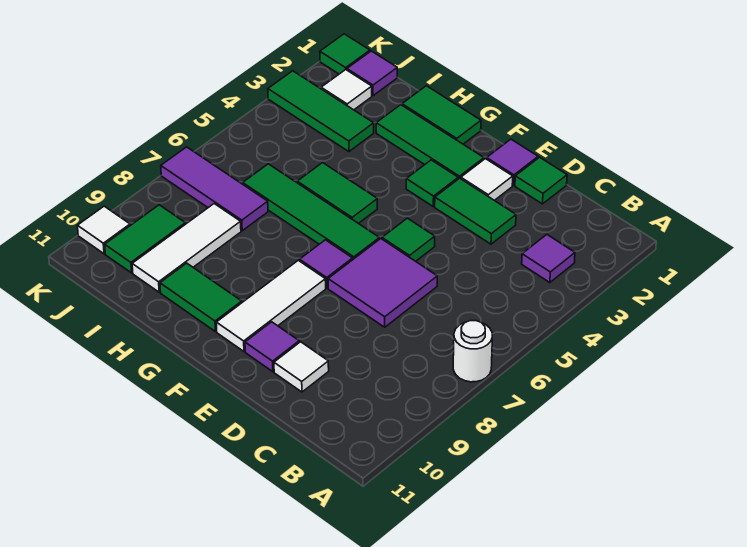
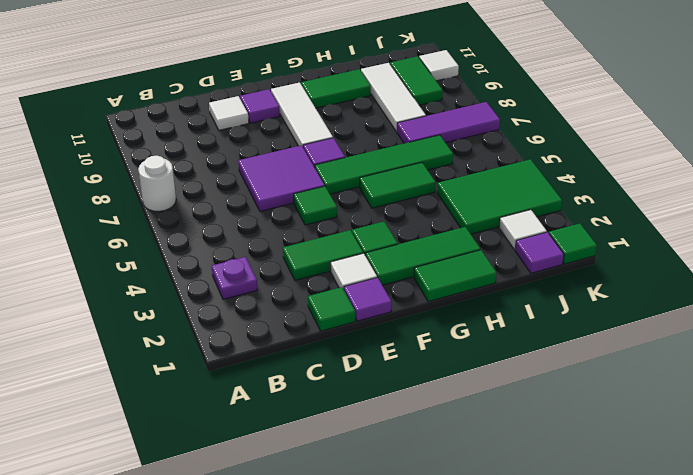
purple 1x1 tile [522,235,575,283] -> purple 1x1 plate [212,257,257,299]
green 1x3 tile [268,71,374,152] -> green 2x3 tile [437,159,562,234]

